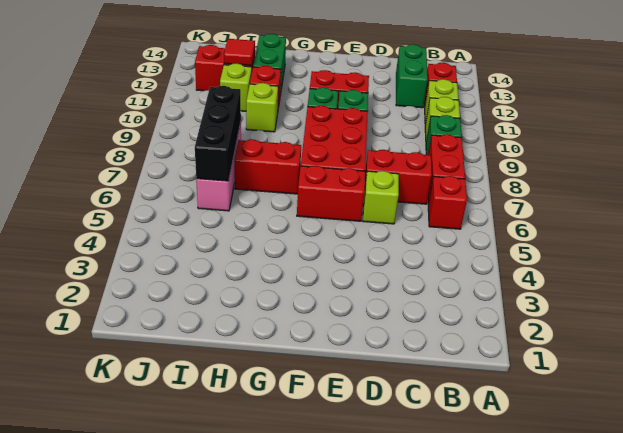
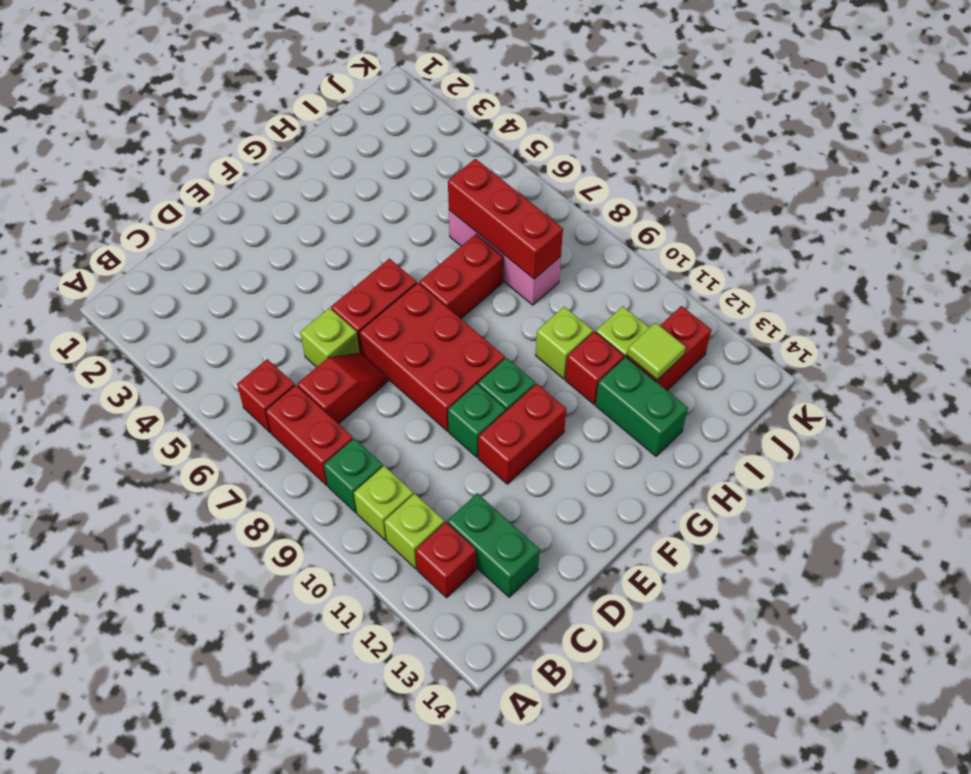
red 1x2 brick [365,150,432,204] -> red 1x2 slope [297,353,388,424]
black 1x3 brick [195,86,241,181] -> red 1x3 brick [448,159,563,279]
red 1x1 tile [224,39,255,66] -> lime 1x1 tile [627,323,686,380]

